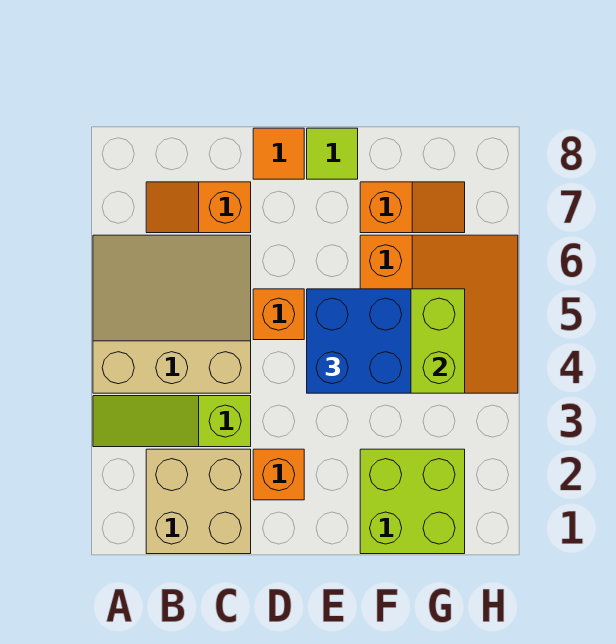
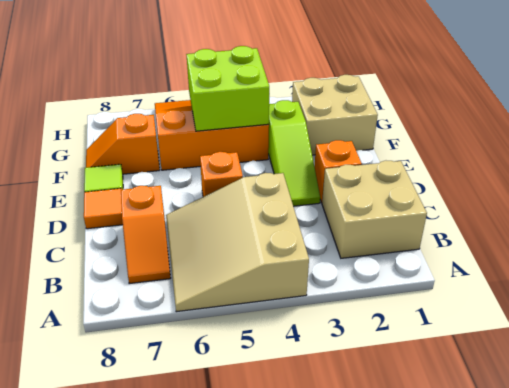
lime 1x3 slope [93,396,251,447] -> lime 1x3 slope moved to [268,100,320,206]
blue 2x2 brick [307,289,411,393] -> none
lime 2x2 brick [360,449,465,554] -> tan 2x2 brick [292,75,378,155]
orange 1x2 slope [360,182,465,233] -> orange 1x2 slope turned to [86,114,160,174]

